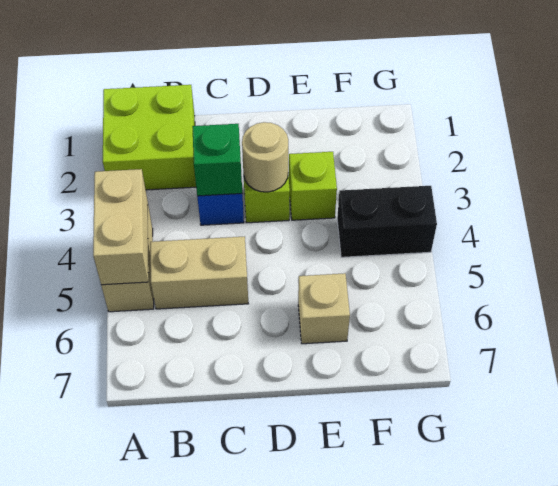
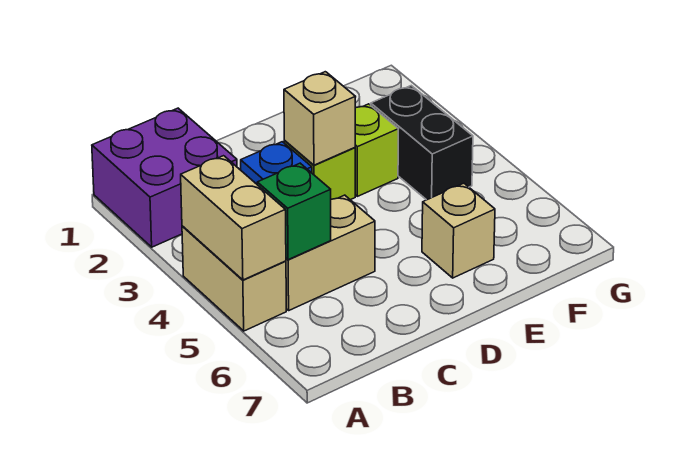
lime 2x2 brick [103,85,196,190] -> purple 2x2 brick [92,108,237,247]
green 1x1 brick [192,124,242,196] -> green 1x1 brick moved to [257,163,331,260]
tan 1x1 round brick [242,122,288,192] -> tan 1x1 brick [284,72,355,165]
black 1x2 brick [337,186,437,257] -> black 1x2 brick turned to [371,86,473,200]

